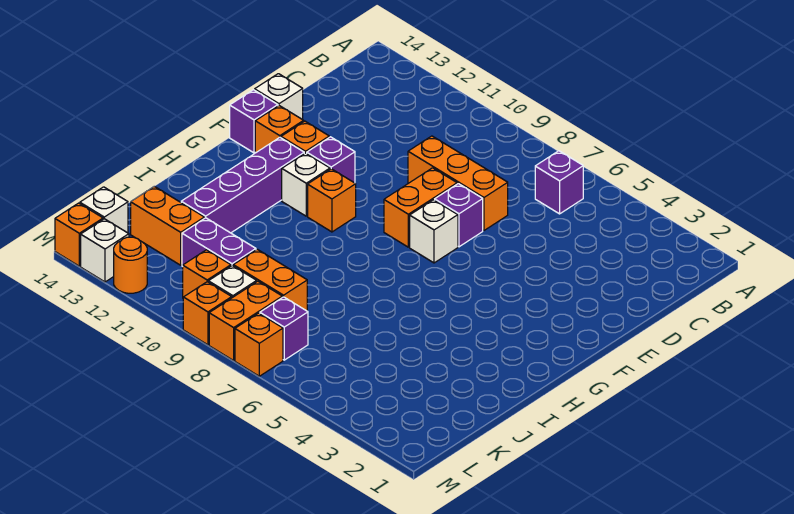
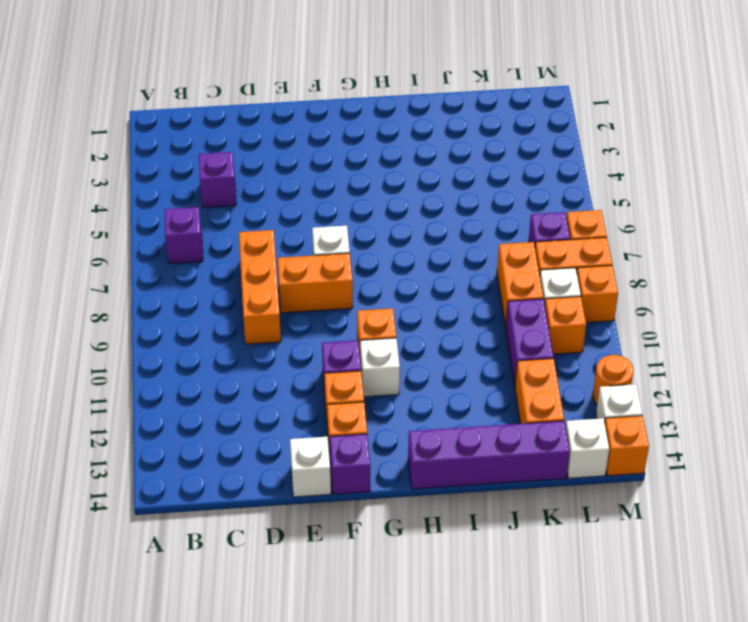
purple 1x1 brick [435,184,483,247] -> purple 1x1 brick moved to [199,152,236,207]
purple 1x4 brick [181,137,304,233] -> purple 1x4 brick moved to [408,421,570,489]

